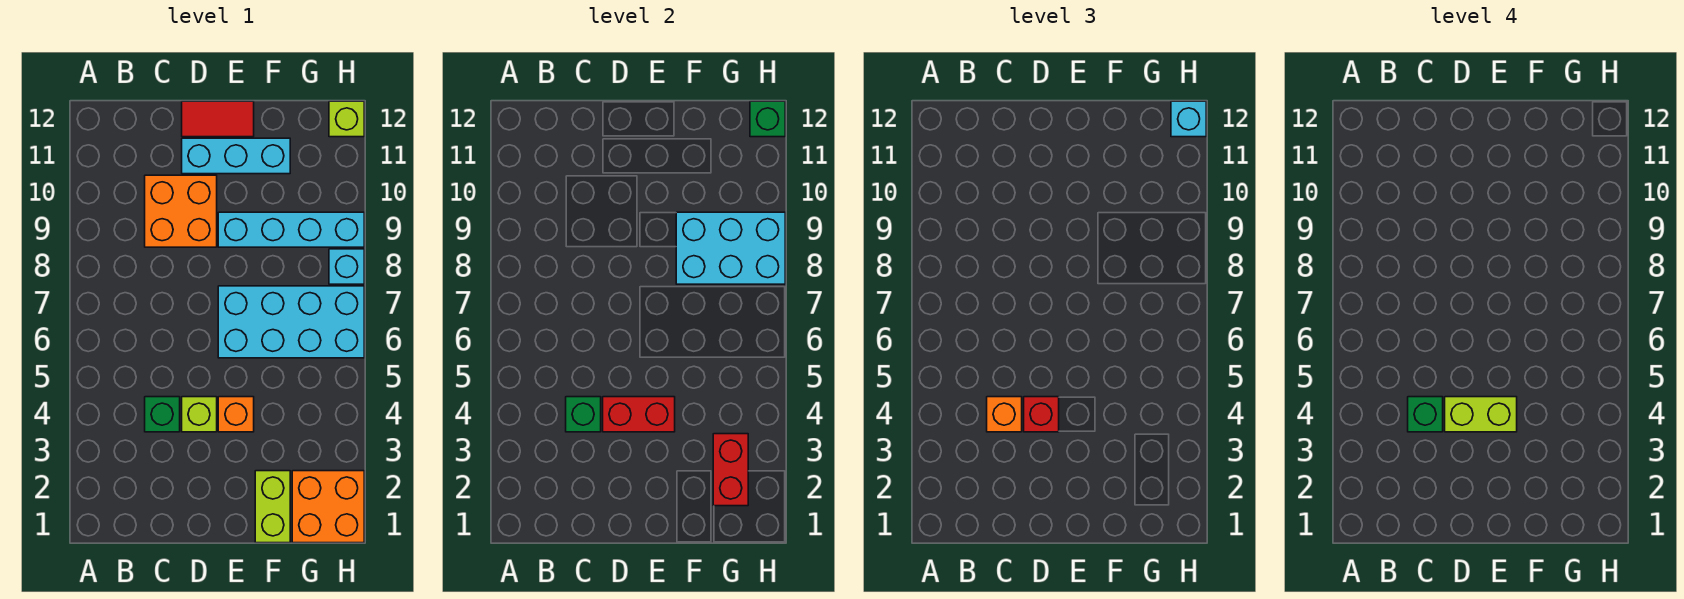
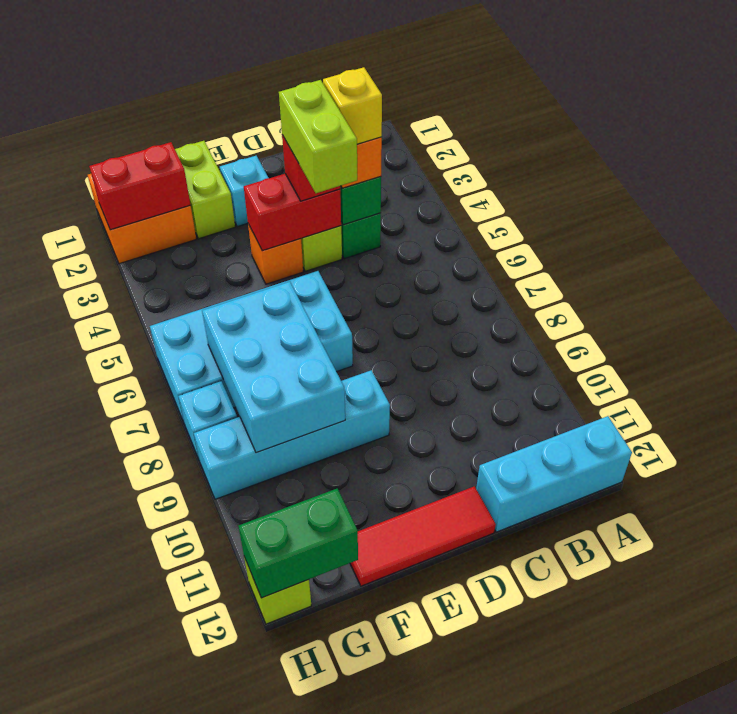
green 1x1 brick [1408,397,1443,432] -> yellow 1x1 brick [323,67,382,144]
orange 2x2 brick [145,175,217,247] -> none
lime 1x2 brick [1445,397,1517,432] -> lime 1x2 brick turned to [279,80,357,193]
cyan 1x3 brick [182,138,290,174] -> cyan 1x3 brick moved to [476,416,632,532]
red 1x2 tile [182,101,254,137] -> red 1x3 tile [350,486,496,586]
cyan 2x3 brick [676,212,785,284] -> cyan 2x3 brick turned to [202,282,345,453]
red 1x2 brick [713,434,748,506] -> red 1x2 brick turned to [89,142,190,230]
green 1x1 brick [750,101,785,137] -> green 1x2 brick [239,489,358,598]
cyan 1x1 brick [1171,101,1206,137] -> cyan 1x1 brick moved to [220,156,268,227]

